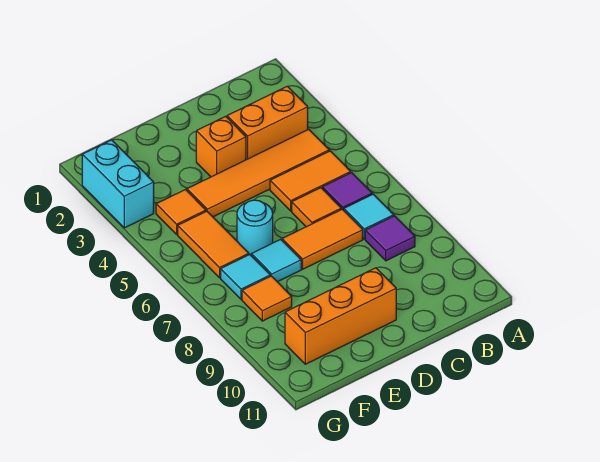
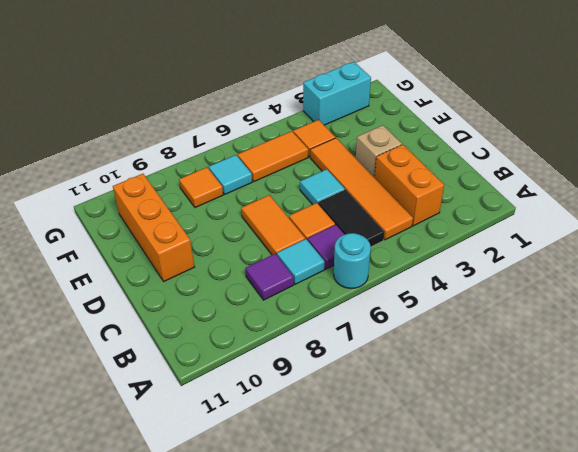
orange 1x2 tile [270,151,351,211] -> black 1x2 tile [318,190,384,247]
orange 1x1 brick [196,116,246,177] -> tan 1x1 brick [356,125,402,178]
cyan 1x1 round brick [237,200,273,255] -> cyan 1x1 round brick moved to [334,233,371,288]
cyan 1x1 tile [251,239,301,282] -> cyan 1x1 tile moved to [300,169,345,205]

